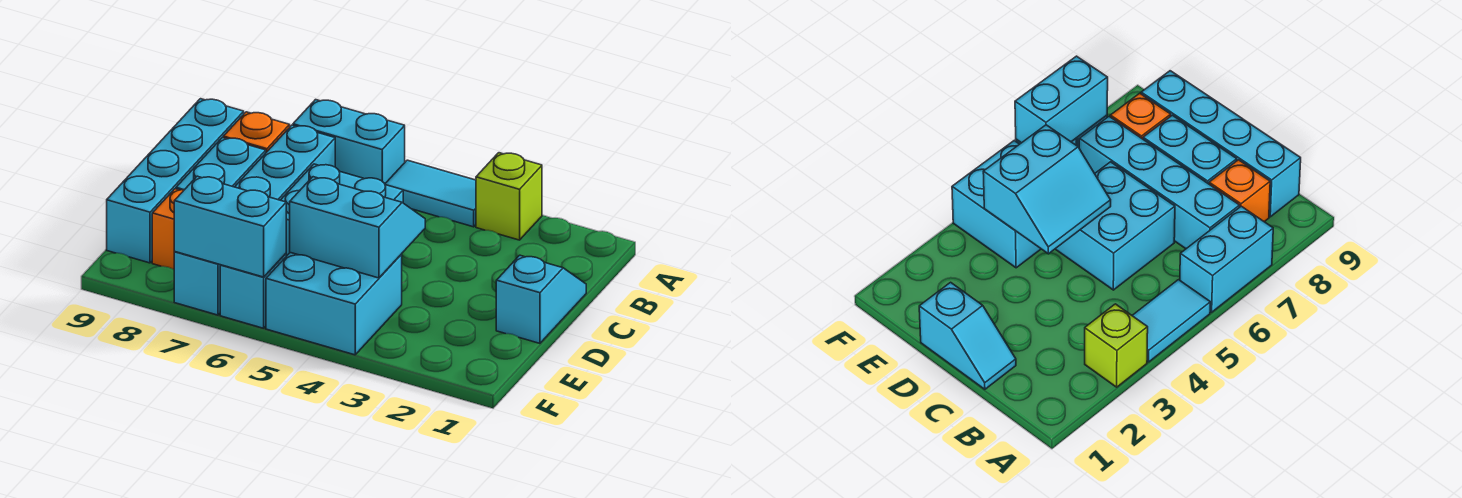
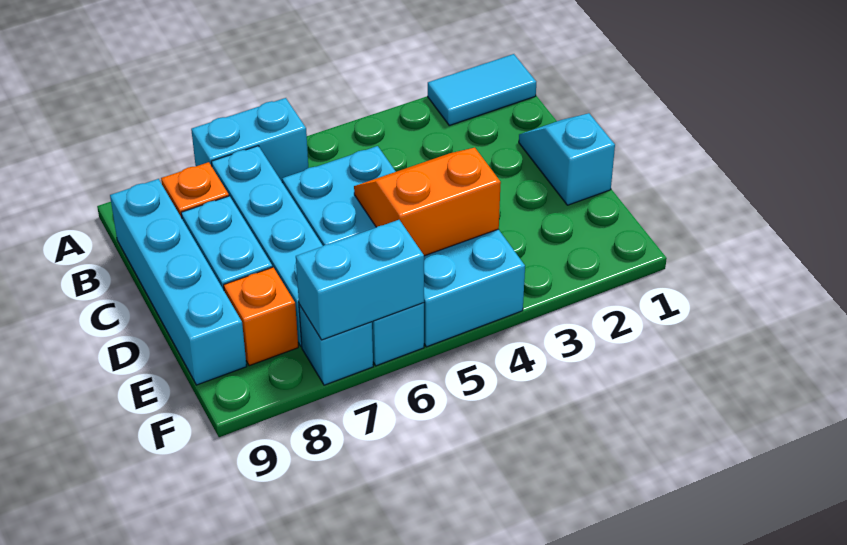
lime 1x1 brick [476,153,542,240] -> none
cyan 1x2 tile [385,160,476,227] -> cyan 1x2 tile moved to [428,54,536,125]
cyan 2x2 slope [290,177,425,278] -> orange 2x2 slope [354,148,501,256]

